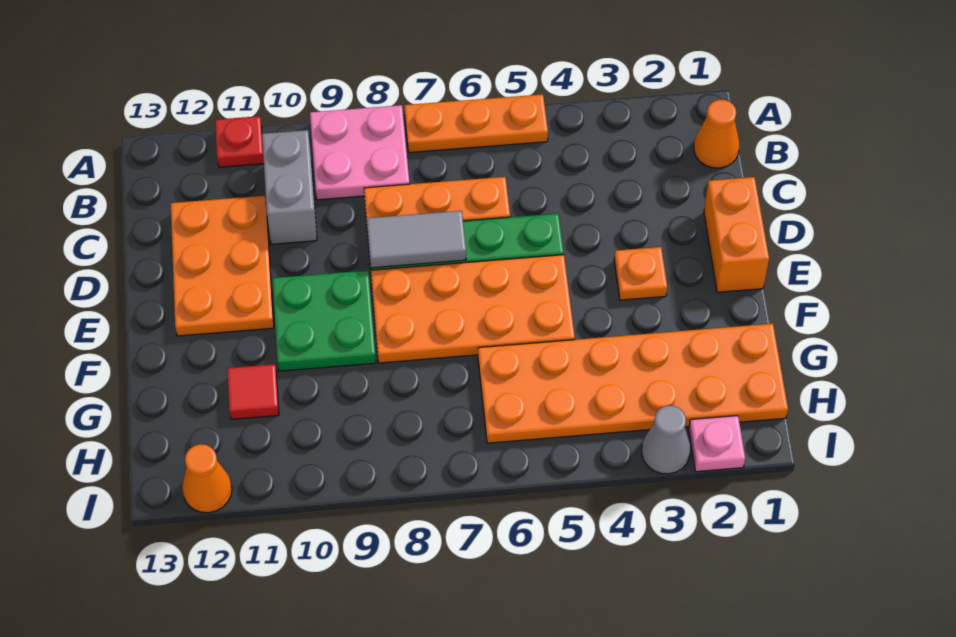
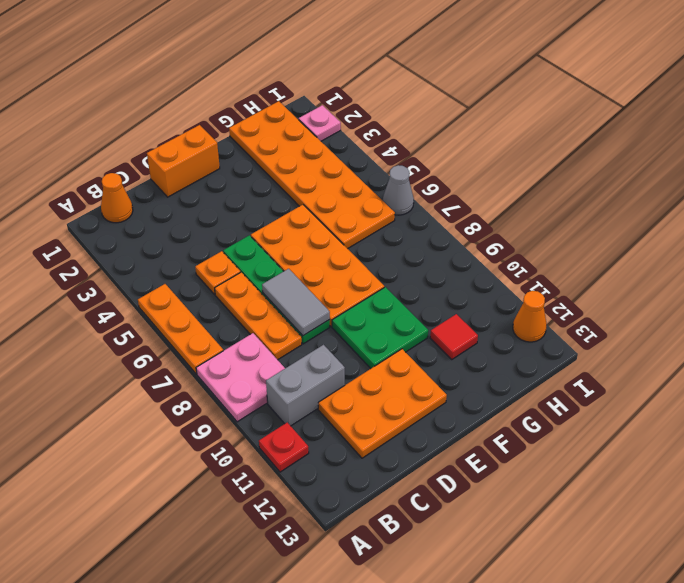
orange 1x1 plate [614,247,667,300] -> orange 1x1 plate moved to [195,251,241,295]
grey 1x1 cone [642,405,690,474] -> grey 1x1 cone moved to [383,165,414,215]

